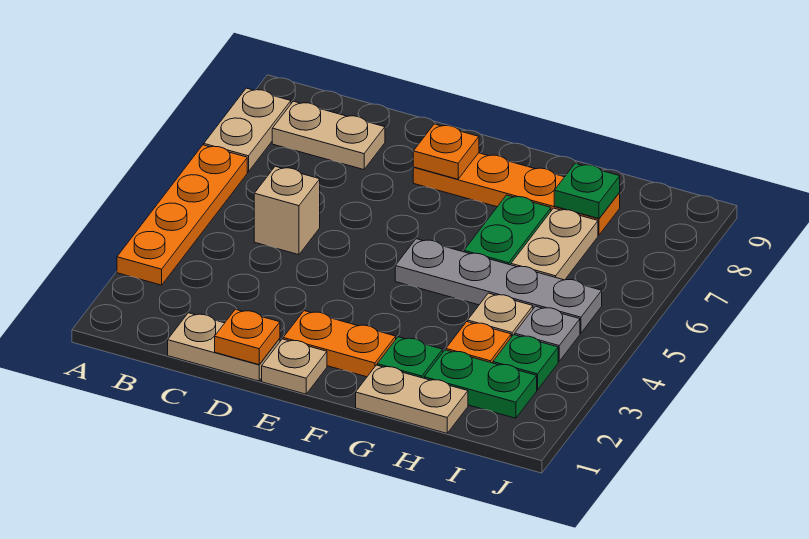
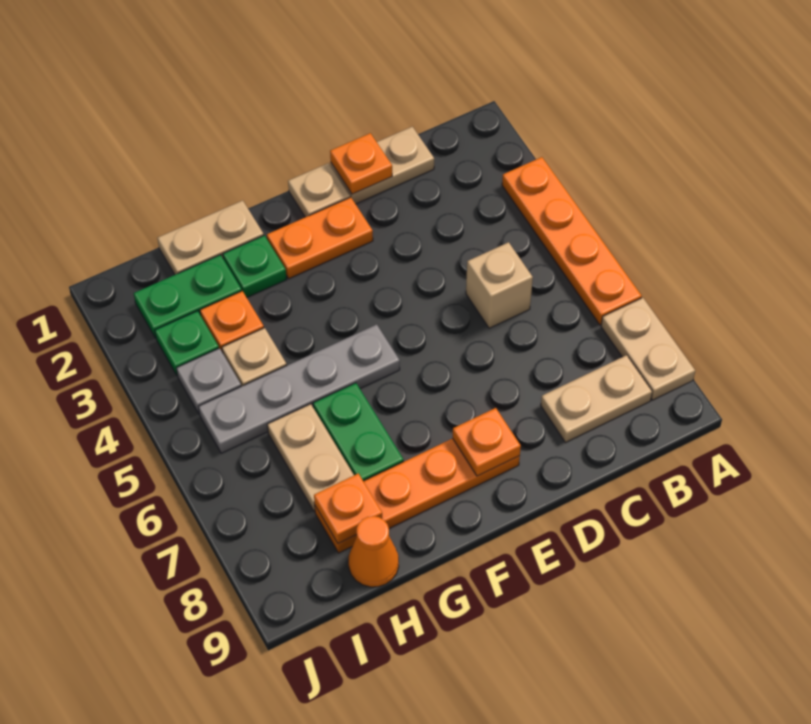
green 1x1 plate [554,163,620,219] -> orange 1x1 plate [314,473,382,544]
none -> orange 1x1 cone [349,516,399,587]

